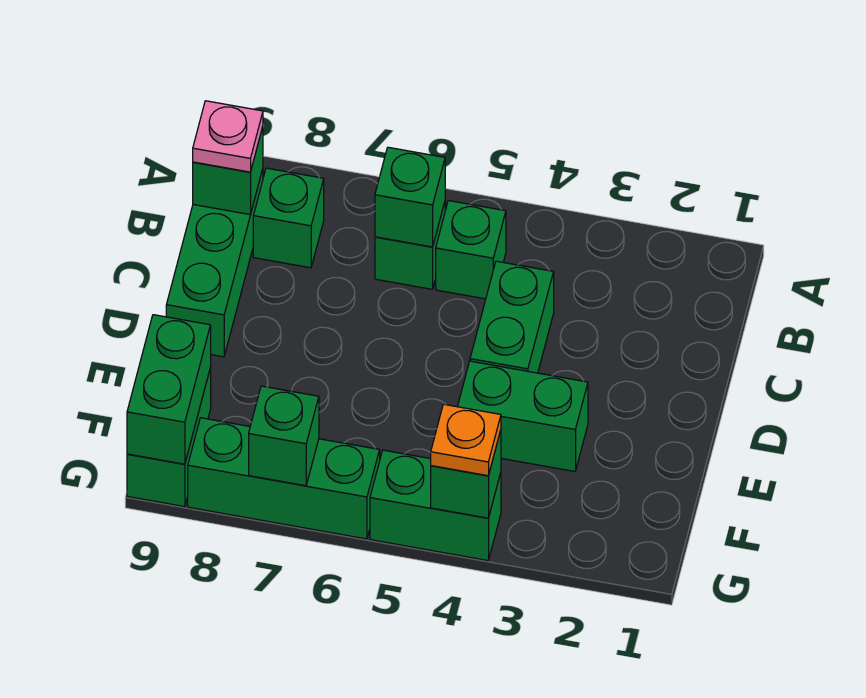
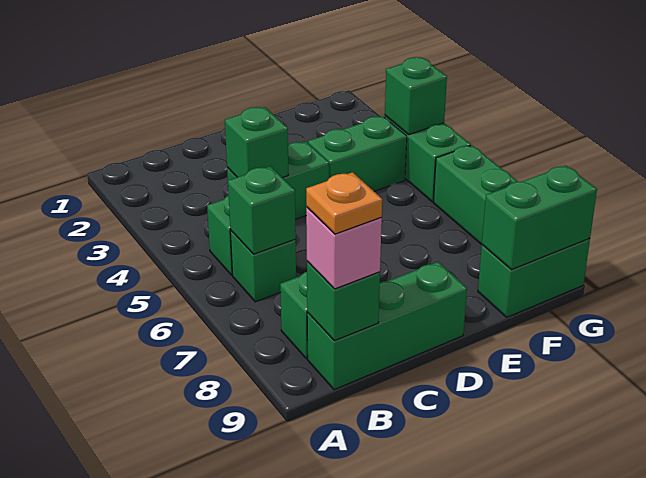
pink 1x1 plate [193,101,263,172] -> pink 1x1 brick [306,207,382,289]
green 1x2 brick [457,361,588,471] -> green 1x2 brick turned to [308,116,407,191]
orange 1x1 plate [431,404,501,476] -> orange 1x1 plate moved to [306,172,382,234]
green 1x1 brick [249,386,319,486] -> green 1x1 brick moved to [225,107,288,178]

